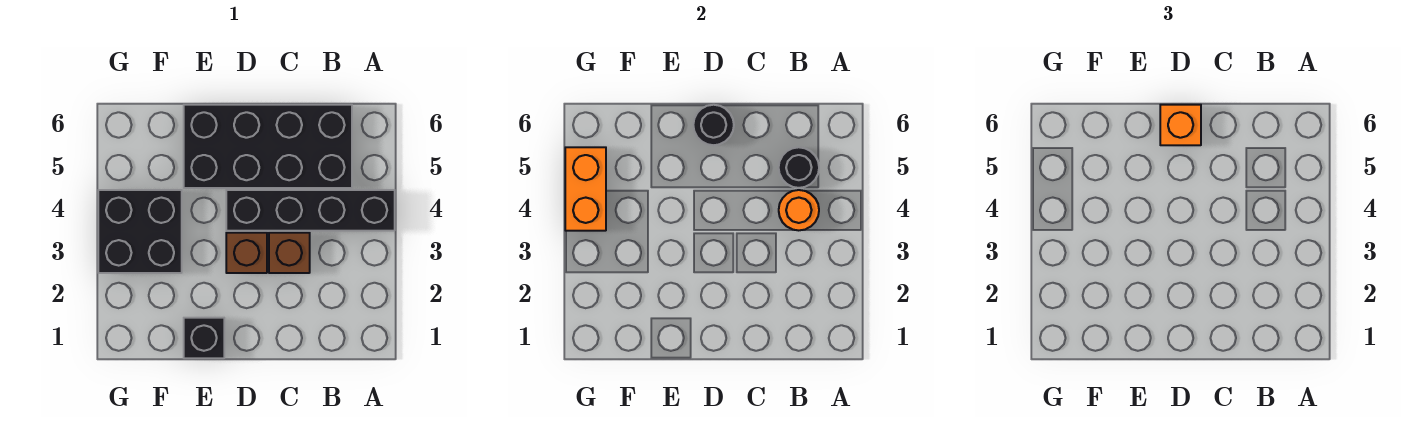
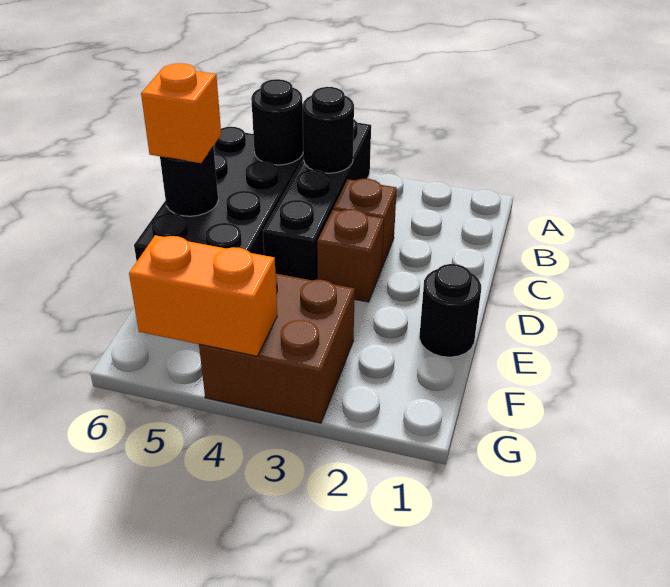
orange 1x1 round brick [779,190,819,230] -> black 1x1 round brick [303,87,354,173]
black 1x1 brick [184,318,224,358] -> black 1x1 round brick [419,264,481,357]
black 2x2 brick [98,190,182,273] -> brown 2x2 brick [199,273,355,423]

